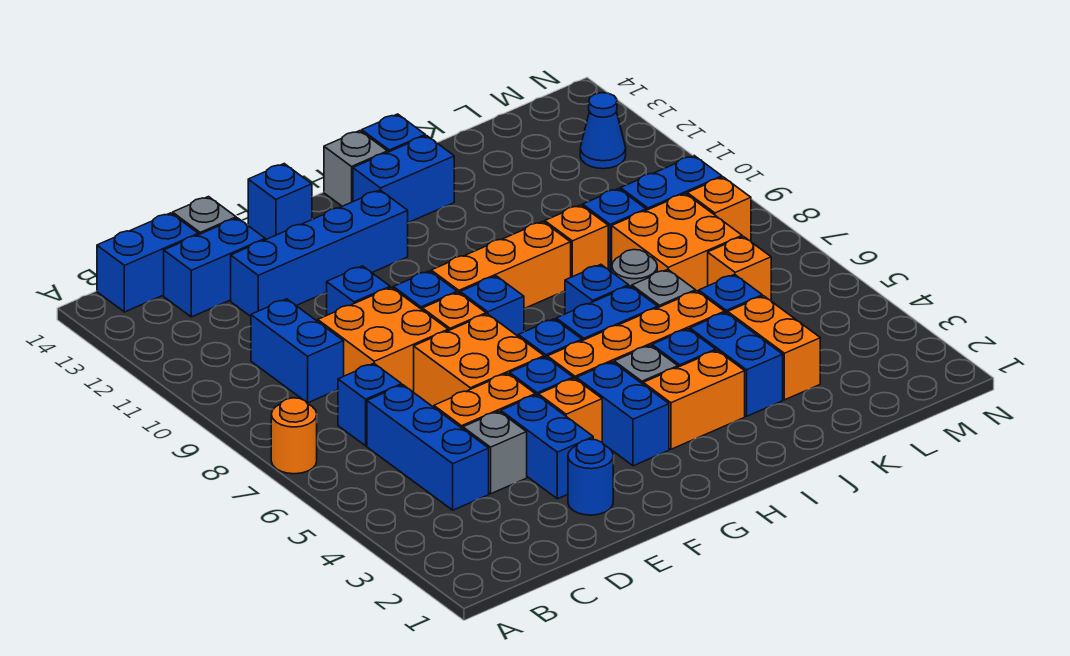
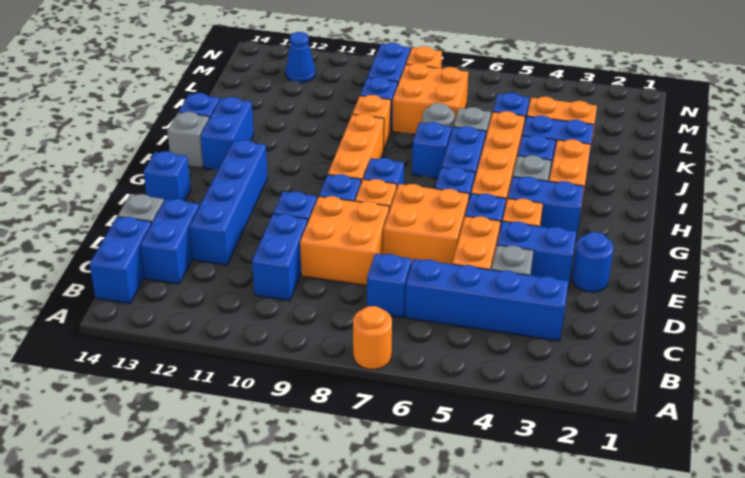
blue 1x3 brick [367,385,489,510] -> blue 1x4 brick [405,259,568,341]
blue 1x2 brick [251,299,344,403] -> blue 1x2 brick turned to [252,214,308,301]
orange 1x1 brick [708,237,771,300] -> none

